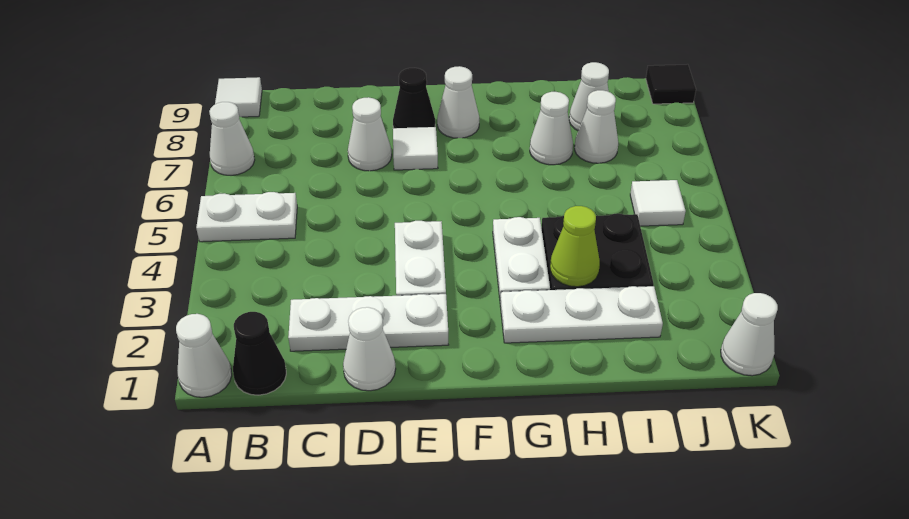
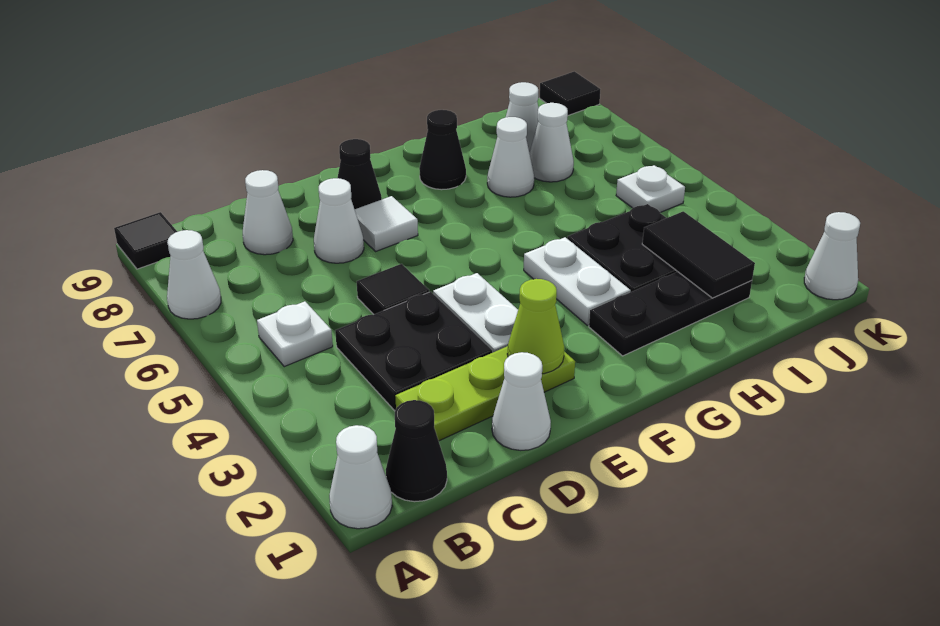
white 1x2 plate [196,192,297,242] -> white 1x1 plate [257,301,333,367]
white 1x1 tile [215,77,262,117] -> black 1x1 tile [114,212,177,269]
white 1x3 plate [288,294,448,351] -> lime 1x3 plate [395,346,575,441]
none -> black 2x2 plate [335,292,492,411]
none -> black 1x1 tile [357,264,429,314]
white 1x1 cone [437,66,479,138] -> white 1x1 cone moved to [243,170,293,255]
white 1x3 plate [500,286,663,343] -> black 1x3 plate [589,272,752,356]
none -> black 1x1 cone [419,110,466,190]
lime 1x1 cone [550,206,600,287] -> lime 1x1 cone moved to [507,279,564,374]
none -> black 1x2 tile [642,211,755,298]
white 1x1 tile [630,180,686,226] -> white 1x1 plate [616,165,685,212]

